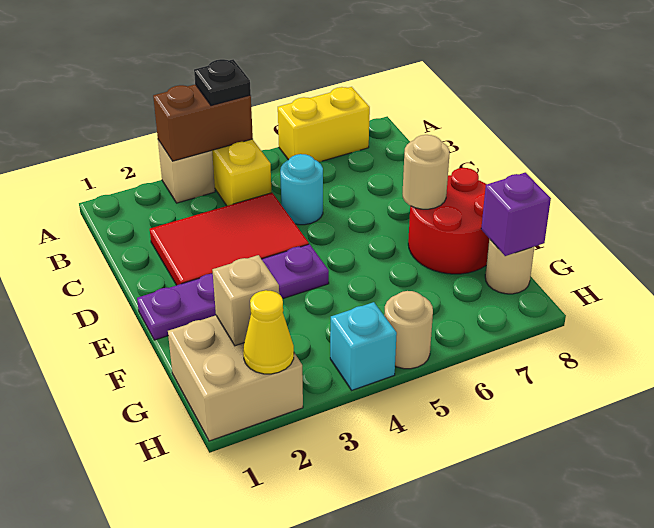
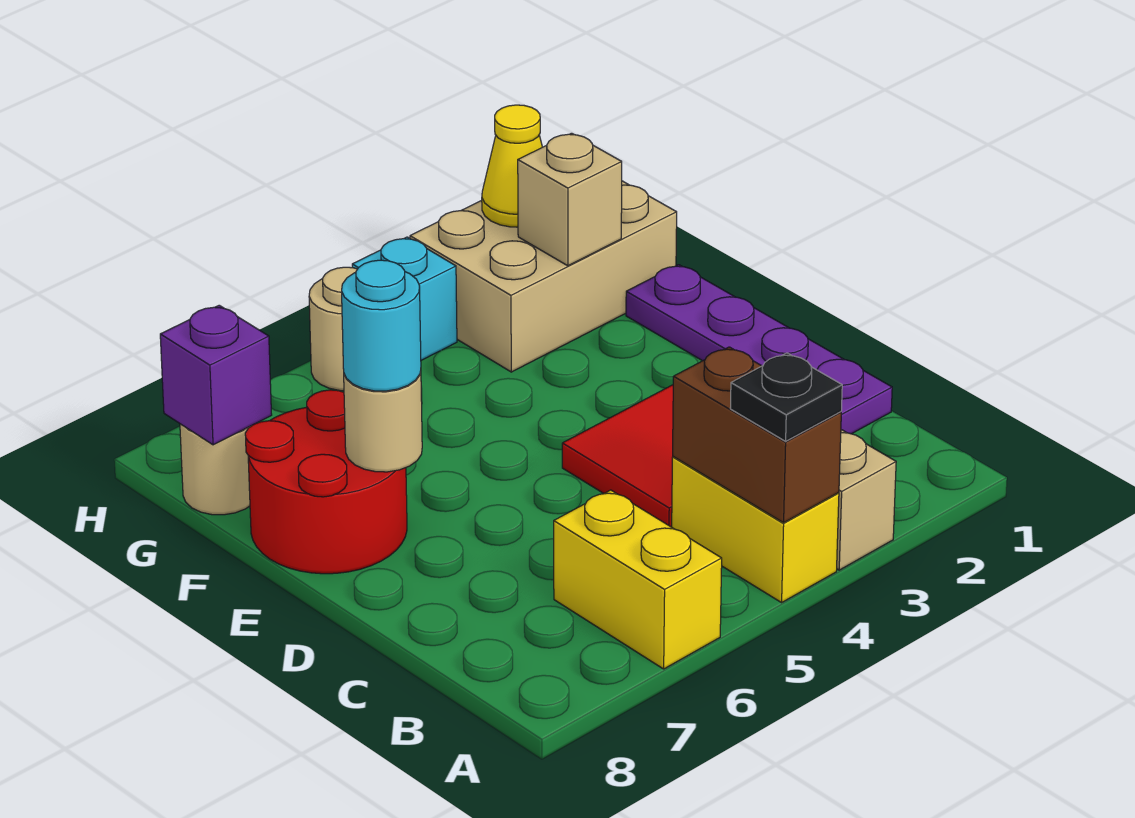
brown 1x2 brick [153,84,253,161] -> brown 1x2 brick turned to [673,347,841,523]
yellow 1x2 brick [278,87,370,162] -> yellow 1x2 brick turned to [554,490,722,669]
cyan 1x1 round brick [280,154,323,225] -> cyan 1x1 round brick moved to [342,260,421,391]
purple 1x4 plate [137,244,329,340] -> purple 1x4 plate turned to [626,265,892,434]
tan 2x2 brick [168,315,303,441] -> tan 2x3 brick [410,181,677,372]

